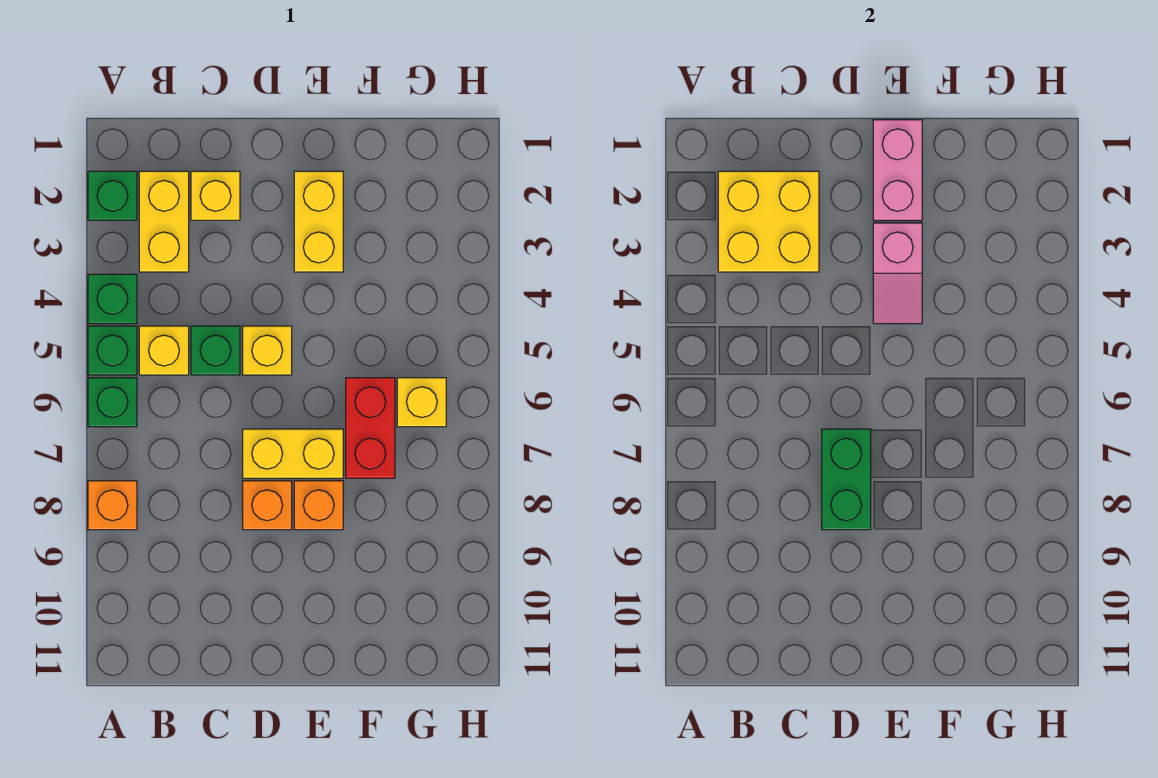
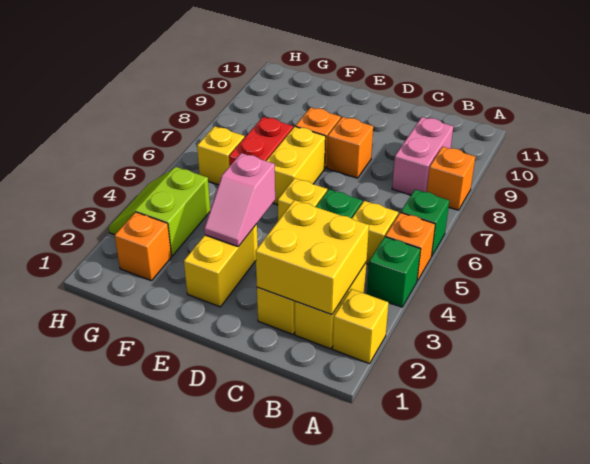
green 1x1 brick [88,171,137,220] -> yellow 1x1 brick [333,289,389,364]
green 1x1 brick [88,326,137,375] -> orange 1x1 brick [385,212,435,281]
yellow 1x2 brick [243,429,343,478] -> yellow 1x2 brick turned to [266,127,326,205]
green 1x2 brick [822,429,871,530] -> none
pink 1x2 brick [873,120,922,220] -> pink 1x2 brick moved to [392,117,453,195]
pink 1x2 slope [873,223,922,324] -> pink 1x2 slope turned to [204,153,275,247]
none -> orange 1x1 brick [115,212,171,281]
none -> lime 2x2 slope [109,167,210,256]

